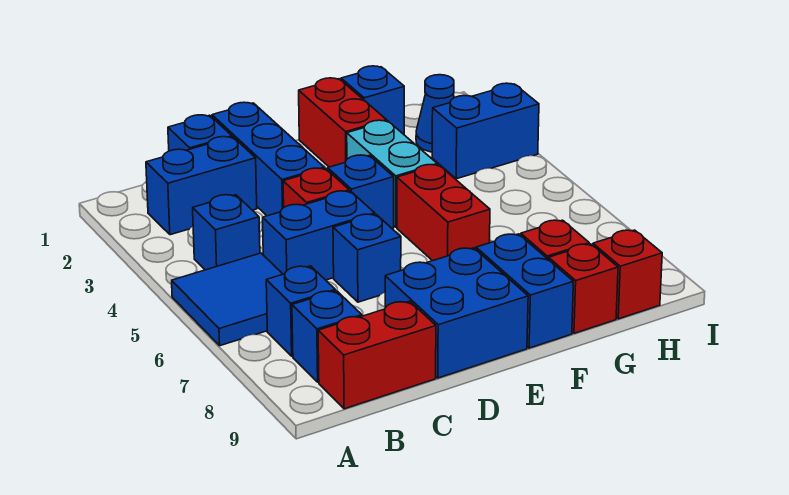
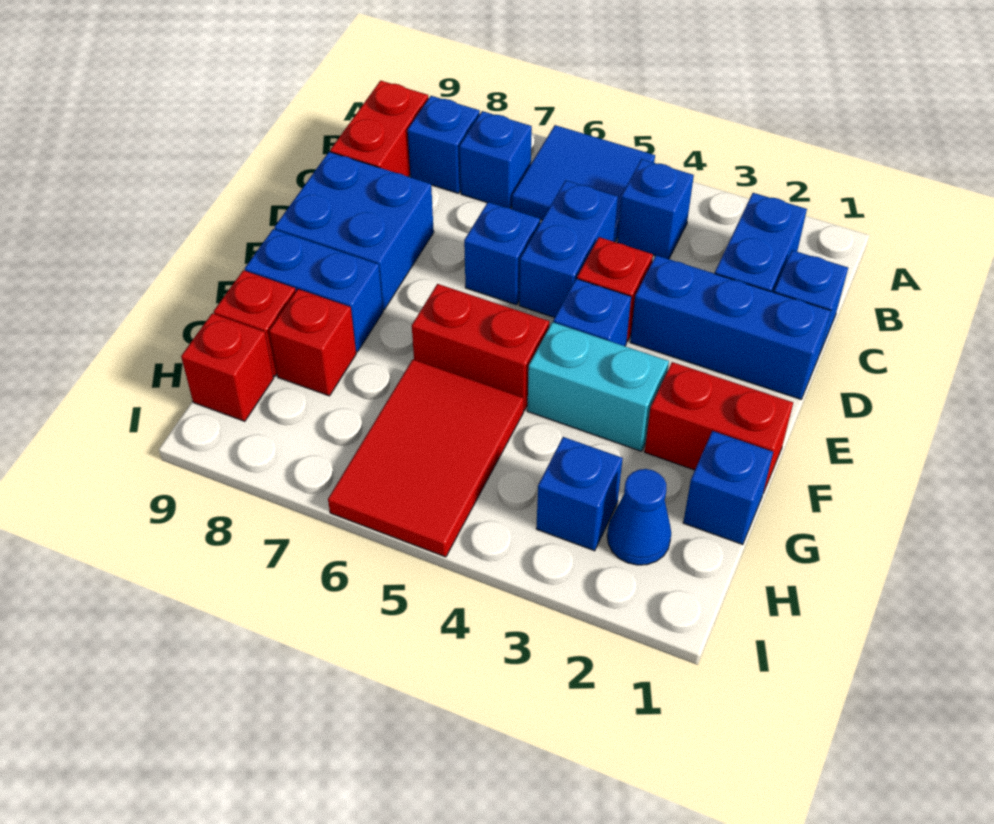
none -> red 2x3 tile [328,360,524,557]
blue 1x2 brick [432,83,539,179] -> blue 1x1 brick [536,437,623,551]

